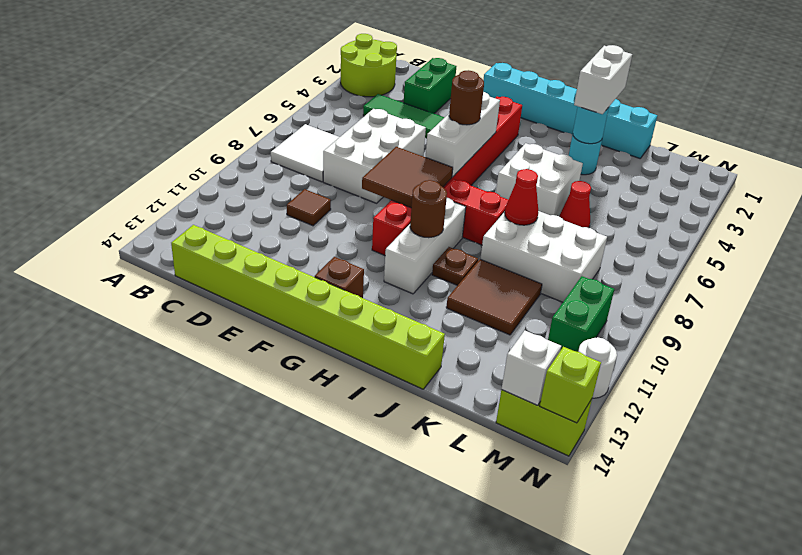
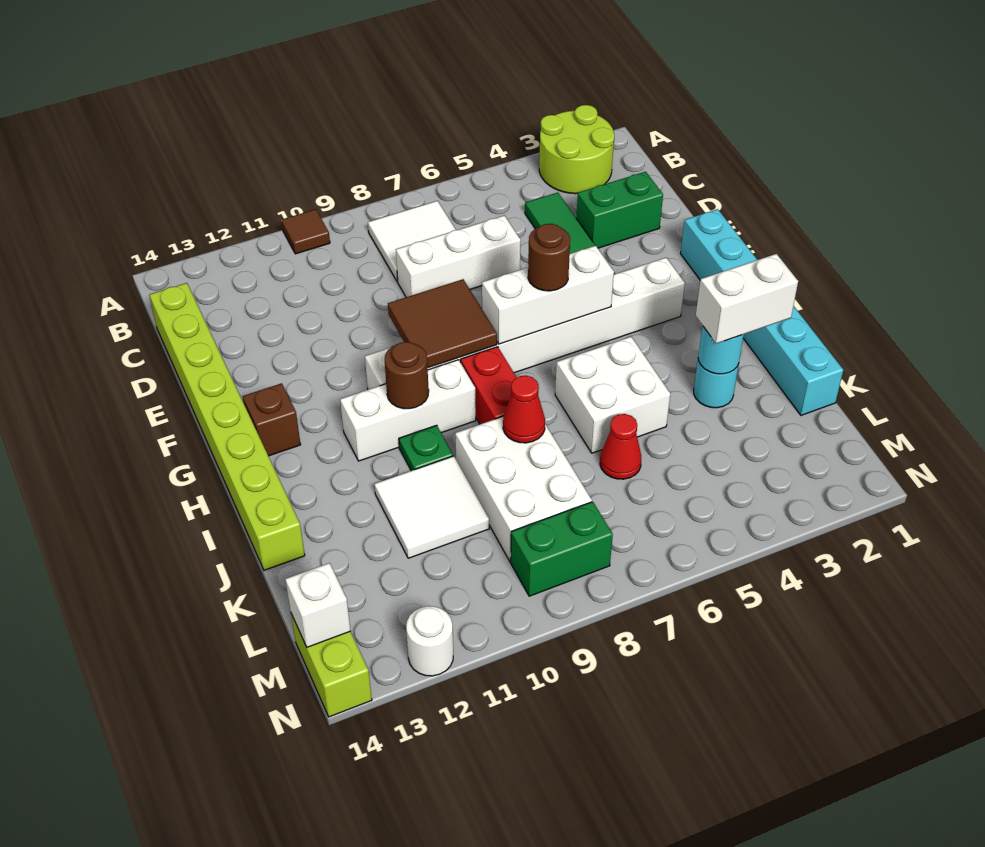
white 2x3 brick [323,109,426,203] -> white 1x3 brick [396,216,521,297]
brown 1x1 tile [287,189,331,226] -> brown 1x1 tile moved to [281,209,330,254]
red 1x8 brick [372,97,522,255] -> white 1x8 brick [365,258,685,390]
brown 1x1 plate [432,247,478,286] -> green 1x1 plate [399,425,453,471]
brown 2x2 tile [446,259,542,335] -> white 2x2 tile [374,456,489,558]
green 1x2 brick [548,276,614,352] -> green 1x2 brick moved to [511,502,613,596]
lime 1x1 brick [540,347,601,423] -> none

